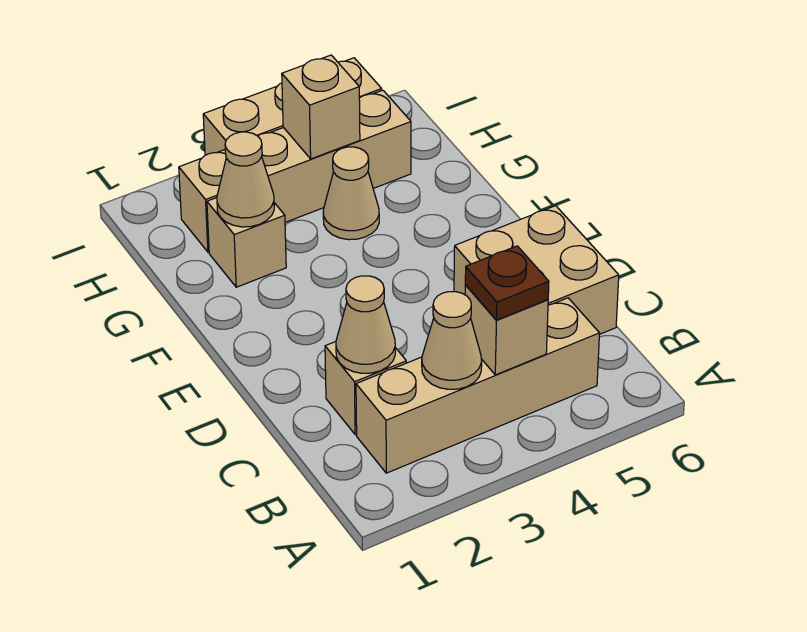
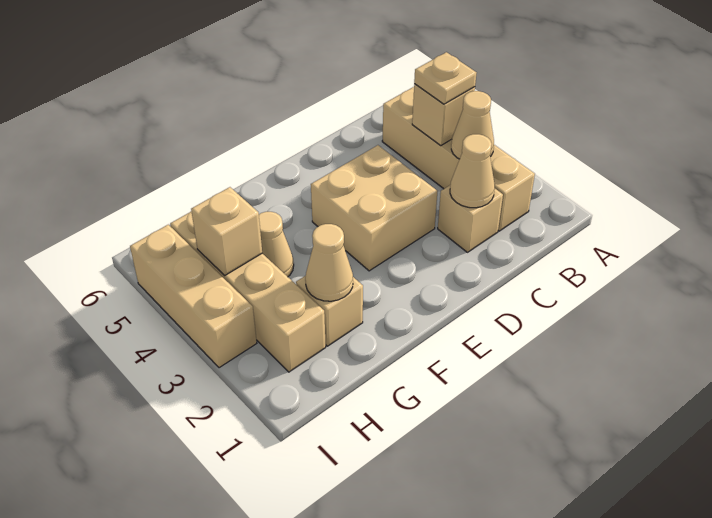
brown 1x1 plate [465,246,549,320] -> tan 1x1 plate [414,52,476,104]
tan 2x2 brick [454,206,619,334] -> tan 2x2 brick moved to [311,145,438,271]

